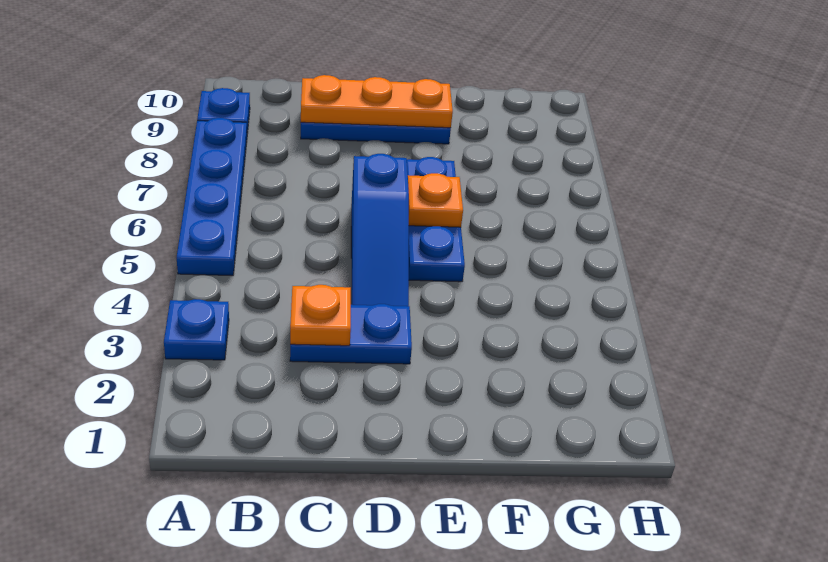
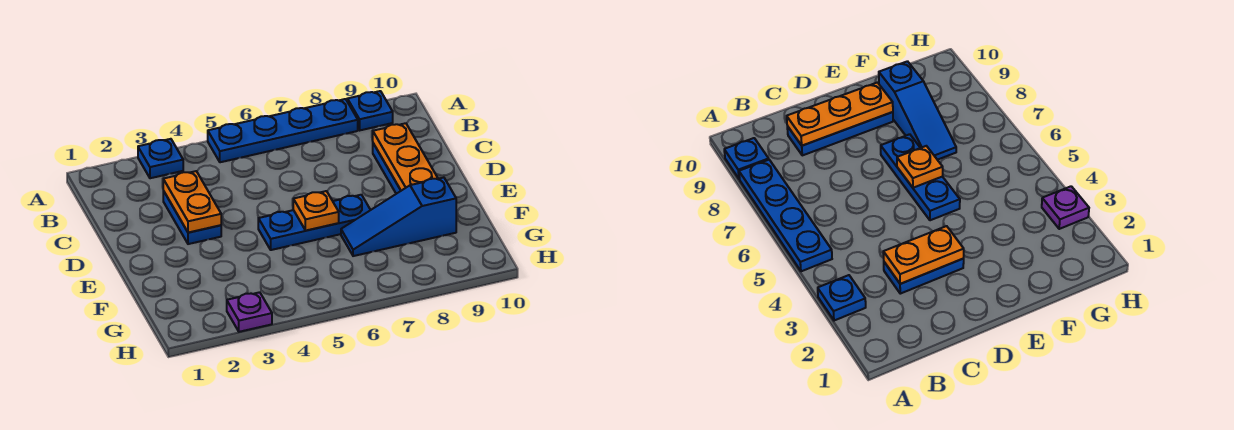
orange 1x1 plate [290,285,351,346] -> orange 1x2 plate [163,171,221,233]
blue 1x3 slope [351,154,409,306] -> blue 1x3 slope moved to [341,178,456,256]
none -> purple 1x1 plate [227,292,272,332]

